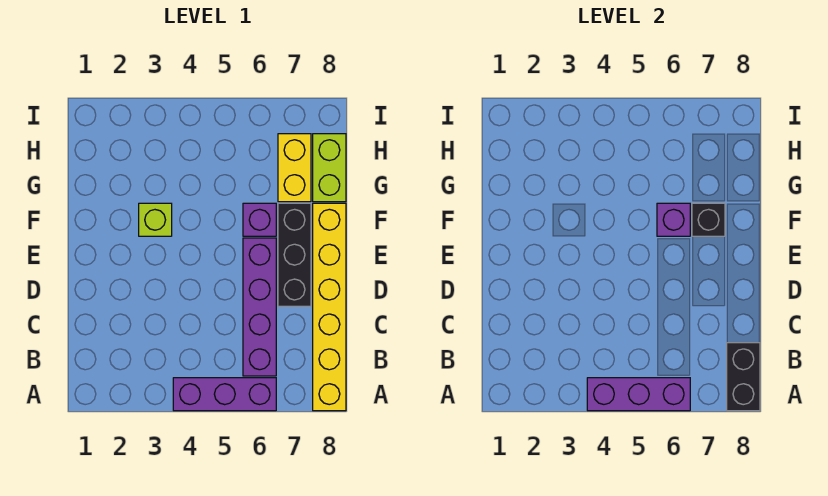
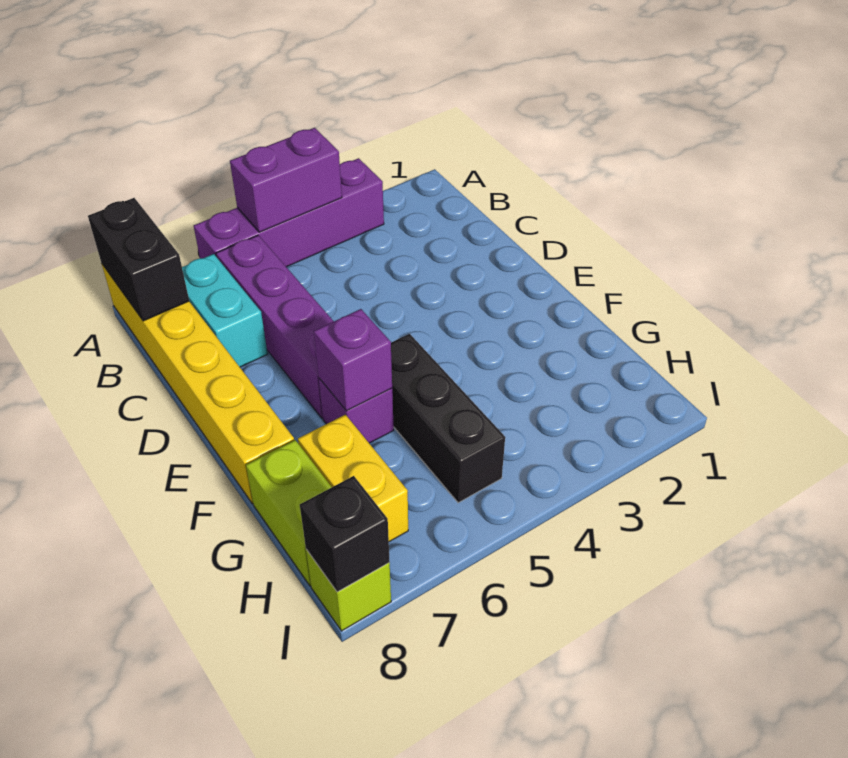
purple 1x3 brick [173,378,276,411] -> purple 1x4 brick [194,158,384,267]
purple 1x3 brick [587,378,690,411] -> purple 1x2 brick [230,128,342,232]
none -> cyan 1x2 brick [182,254,268,367]
black 1x3 brick [278,203,311,306] -> black 1x3 brick moved to [391,334,505,503]
lime 1x1 brick [139,203,172,236] -> lime 1x1 brick moved to [306,549,391,631]
black 1x1 brick [692,203,725,236] -> black 1x1 brick moved to [300,476,390,592]

